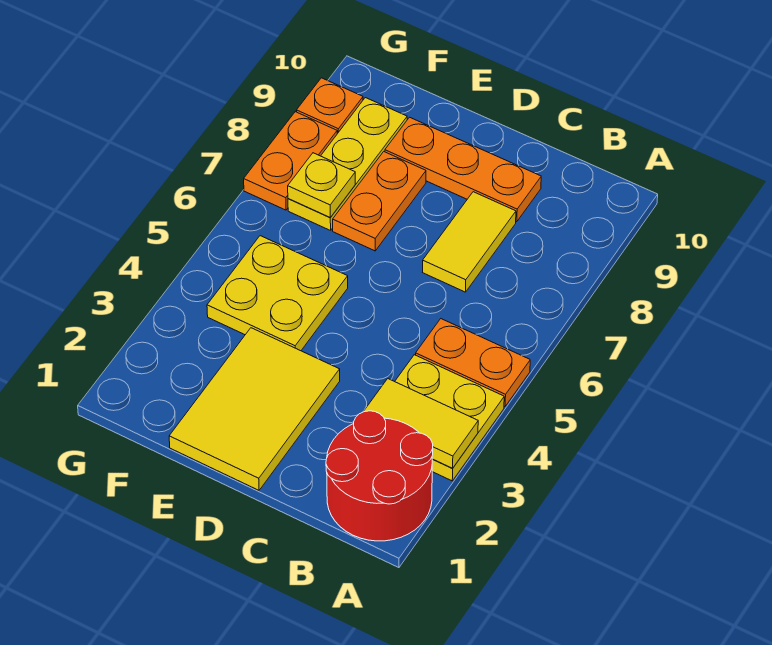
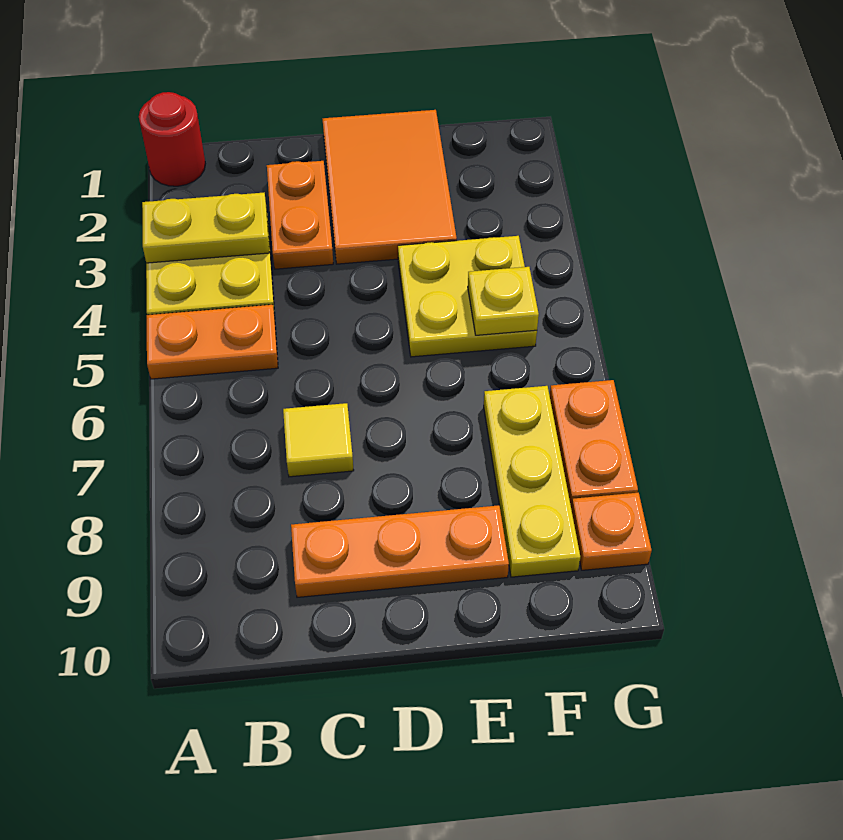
red 2x2 round brick [326,411,433,541] -> red 1x1 round brick [139,92,205,186]
yellow 1x2 tile [363,379,478,468] -> yellow 1x2 plate [142,193,270,263]
yellow 1x2 tile [423,192,516,292] -> yellow 1x1 tile [283,403,354,477]
yellow 2x3 tile [169,328,340,490] -> orange 2x3 tile [323,110,457,264]
orange 1x2 plate [333,152,426,251] -> orange 1x2 plate moved to [267,161,333,269]
yellow 1x1 plate [288,153,355,218] -> yellow 1x1 plate moved to [468,267,539,335]

